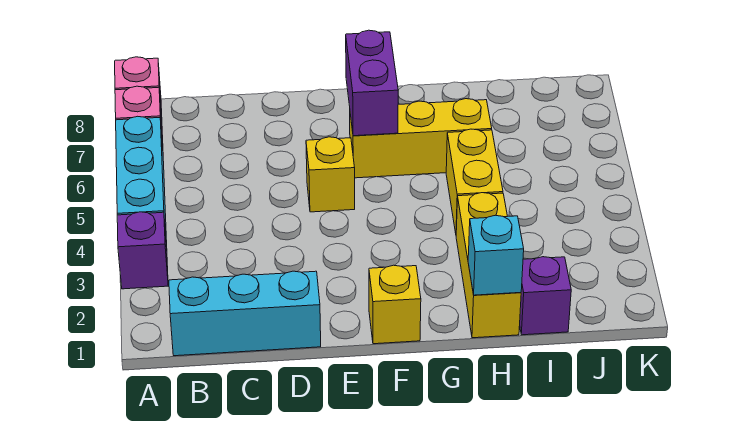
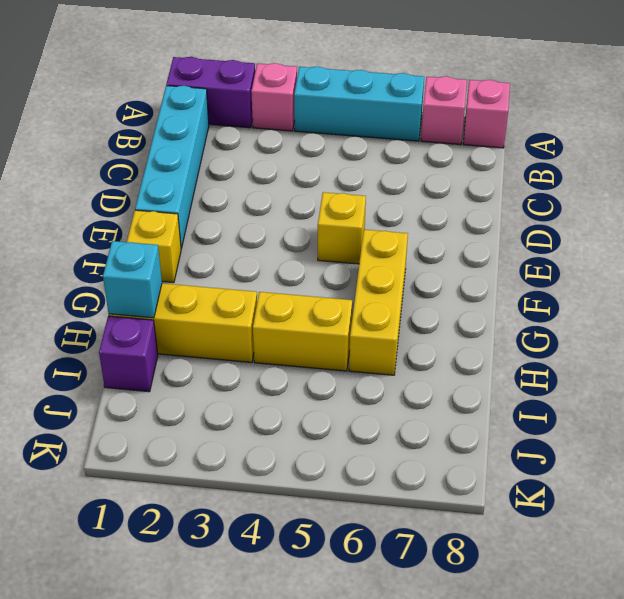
purple 1x1 brick [117,212,168,289] -> pink 1x1 brick [251,63,297,131]
cyan 1x3 brick [169,271,321,356] -> cyan 1x4 brick [135,86,209,248]
purple 1x2 brick [346,30,398,136] -> purple 1x2 brick moved to [166,57,255,128]

